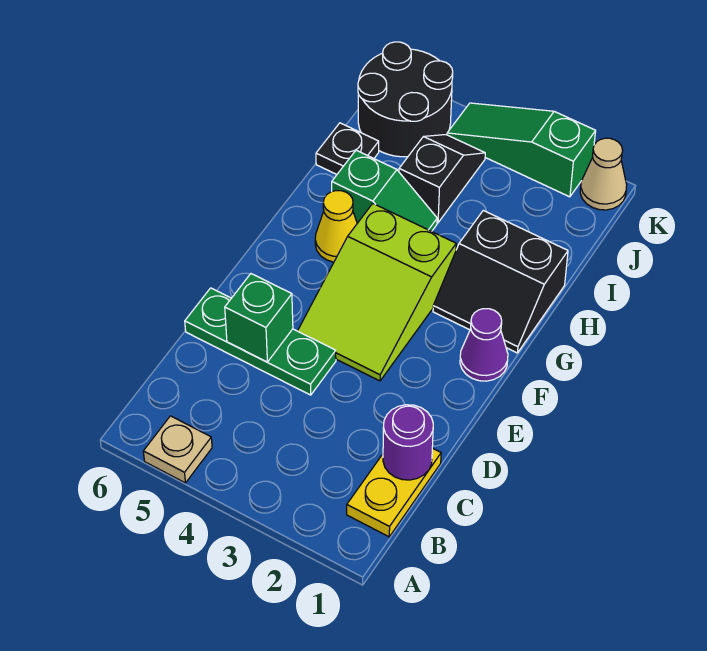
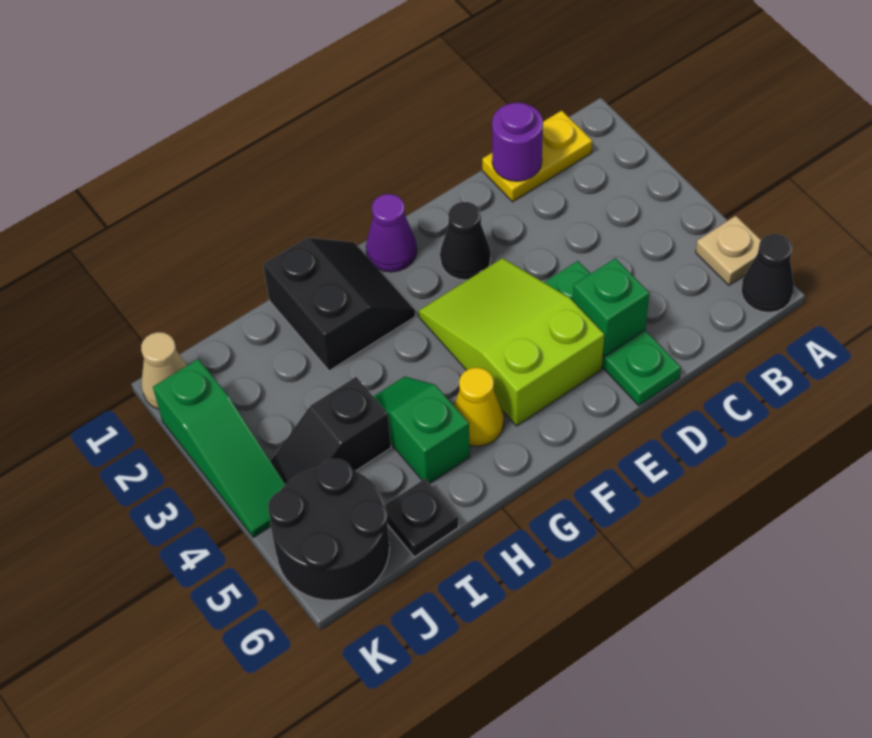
none -> black 1x1 cone [741,234,794,313]
none -> black 1x1 cone [440,202,491,280]
lime 2x3 slope [298,204,456,381] -> lime 2x3 slope turned to [419,258,604,426]

